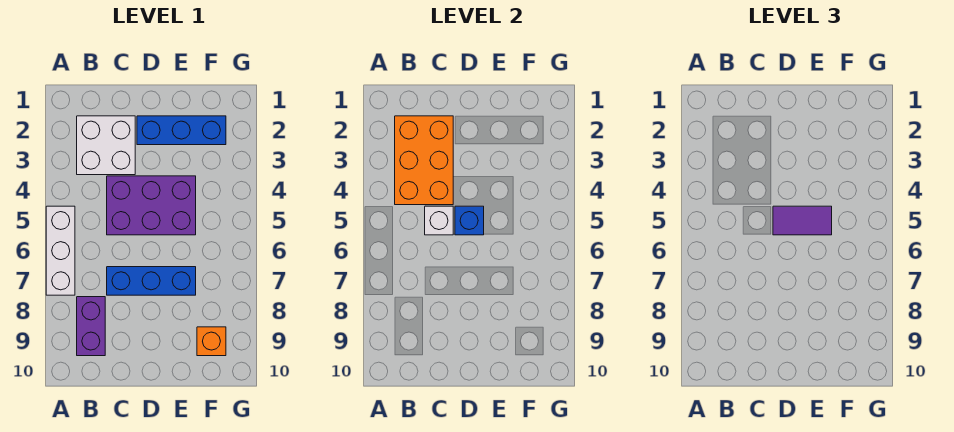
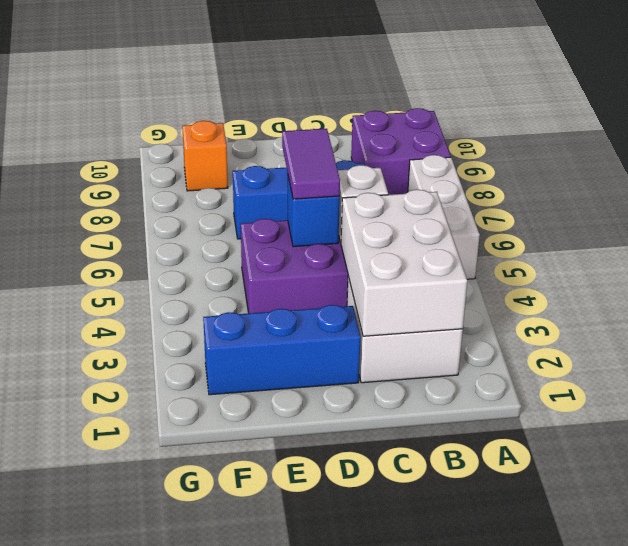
orange 2x3 brick [395,116,453,205] -> white 2x3 brick [341,189,467,336]
purple 1x2 brick [77,297,105,356] -> purple 2x2 brick [351,108,451,195]
purple 1x2 tile [773,206,832,235] -> purple 1x2 tile turned to [282,129,340,199]

